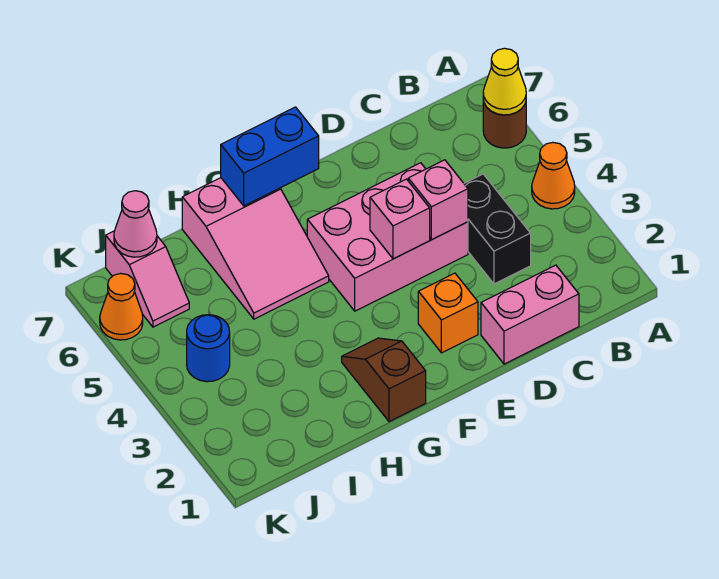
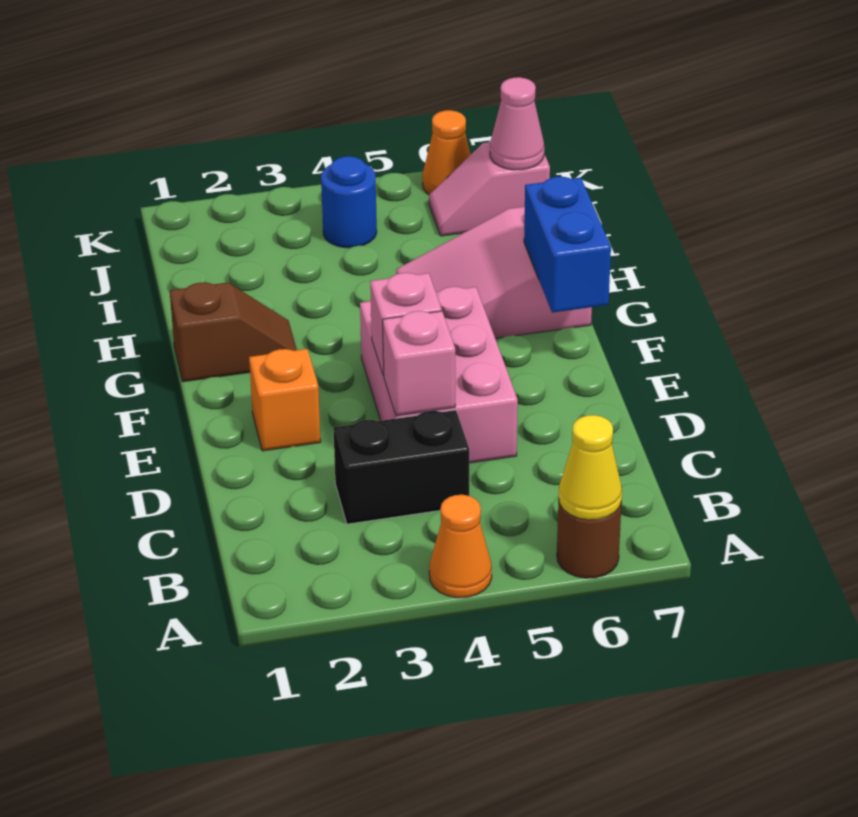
pink 1x2 brick [481,265,579,364] -> none

